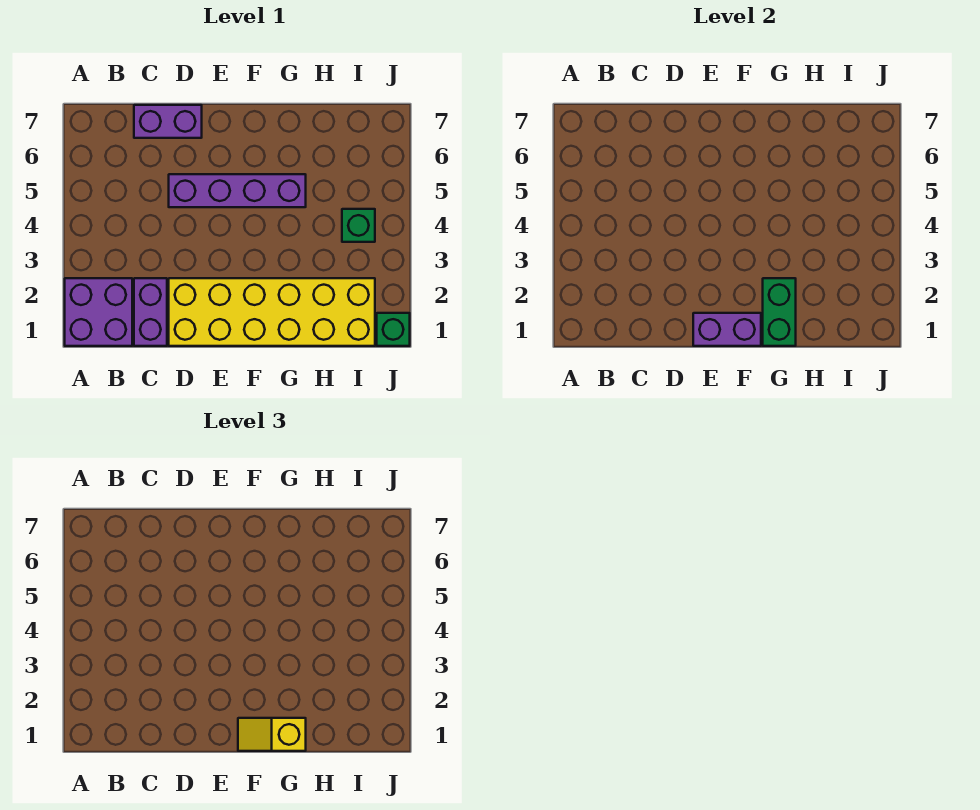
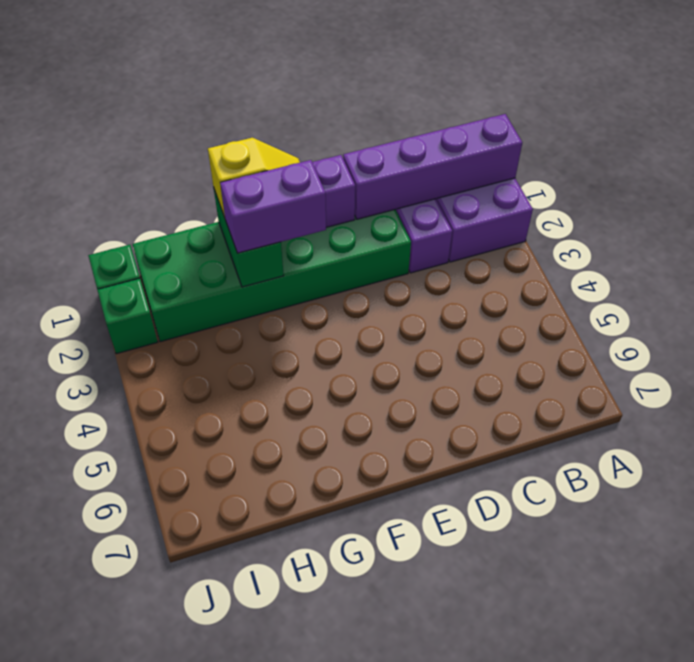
purple 1x2 brick [134,105,202,138] -> purple 1x2 brick moved to [220,160,326,253]
yellow 2x6 brick [169,278,375,346] -> green 2x6 brick [133,209,411,342]
purple 1x4 brick [169,174,306,207] -> purple 1x4 brick moved to [343,114,522,219]
green 1x1 brick [342,209,375,242] -> green 1x1 brick moved to [98,279,158,354]

